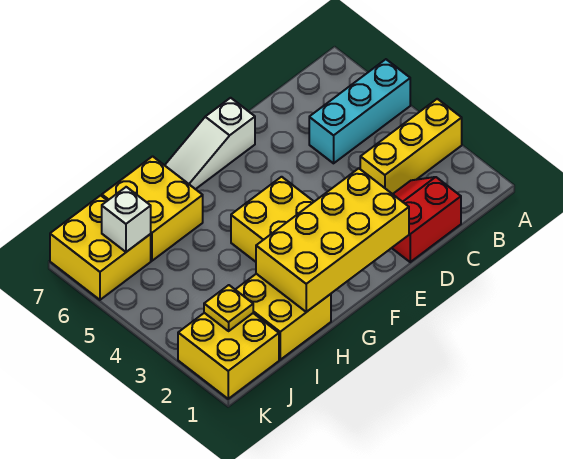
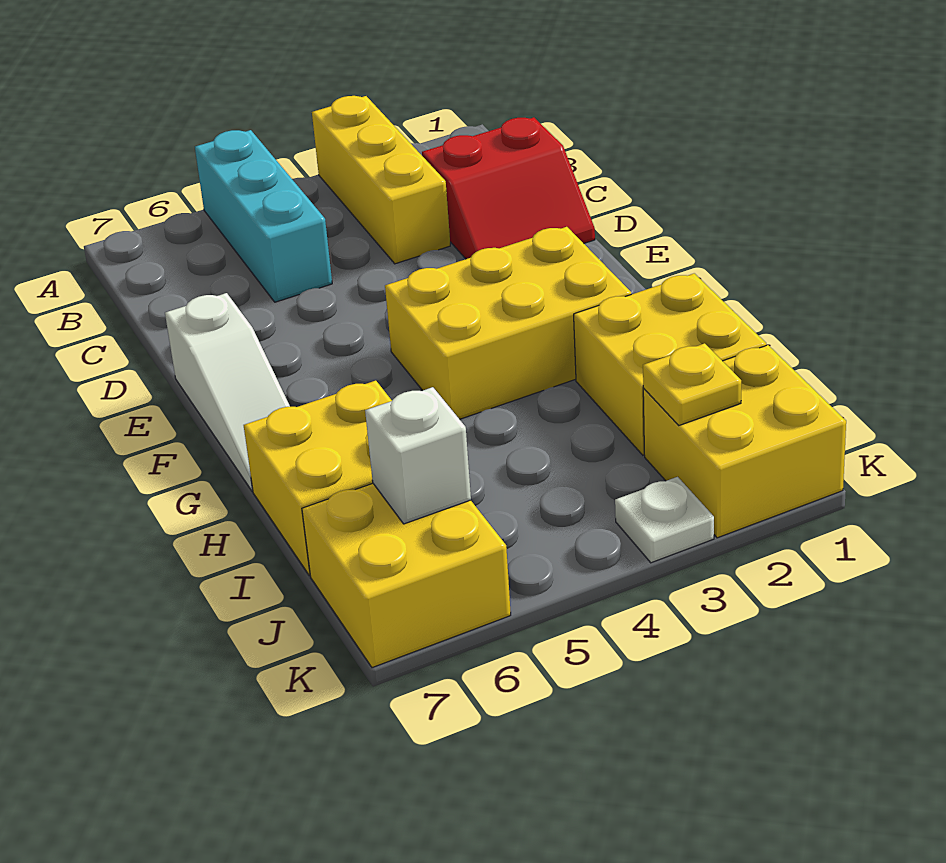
red 2x2 slope [392,177,461,262] -> red 2x2 slope turned to [422,117,595,259]
yellow 2x4 brick [256,168,409,312] -> none
none -> white 1x1 plate [615,477,714,563]

